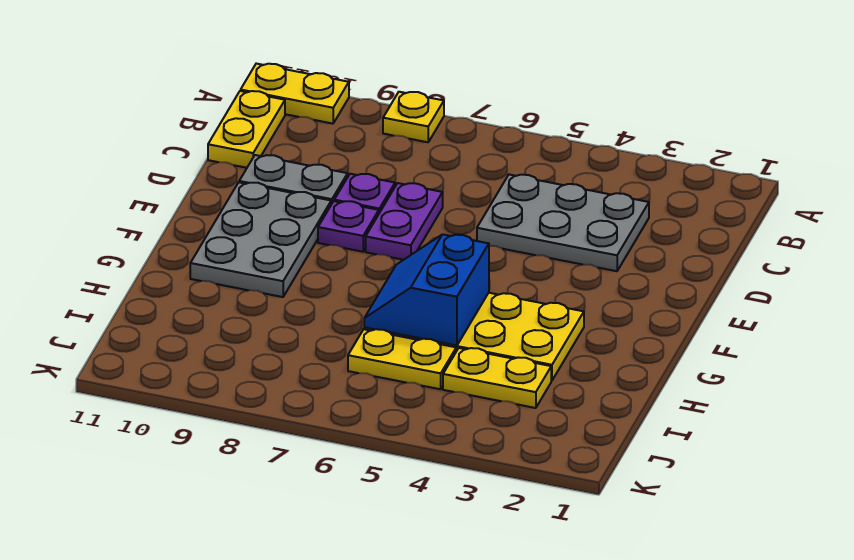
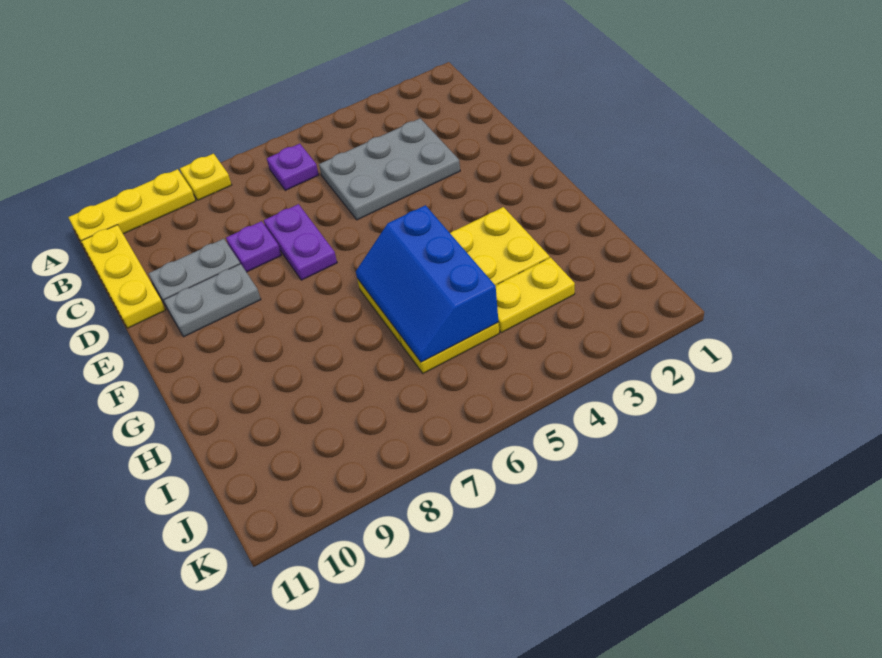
yellow 1x2 plate [241,64,349,124] -> yellow 1x3 plate [68,169,196,245]
yellow 1x2 plate [208,91,285,168] -> yellow 1x3 plate [81,225,165,328]
purple 1x1 plate [318,201,379,252] -> purple 1x1 plate moved to [267,144,319,190]
grey 2x3 plate [190,182,331,297] -> grey 1x2 plate [164,264,261,337]
blue 2x2 slope [364,234,489,345] -> blue 2x3 slope [356,205,498,362]

